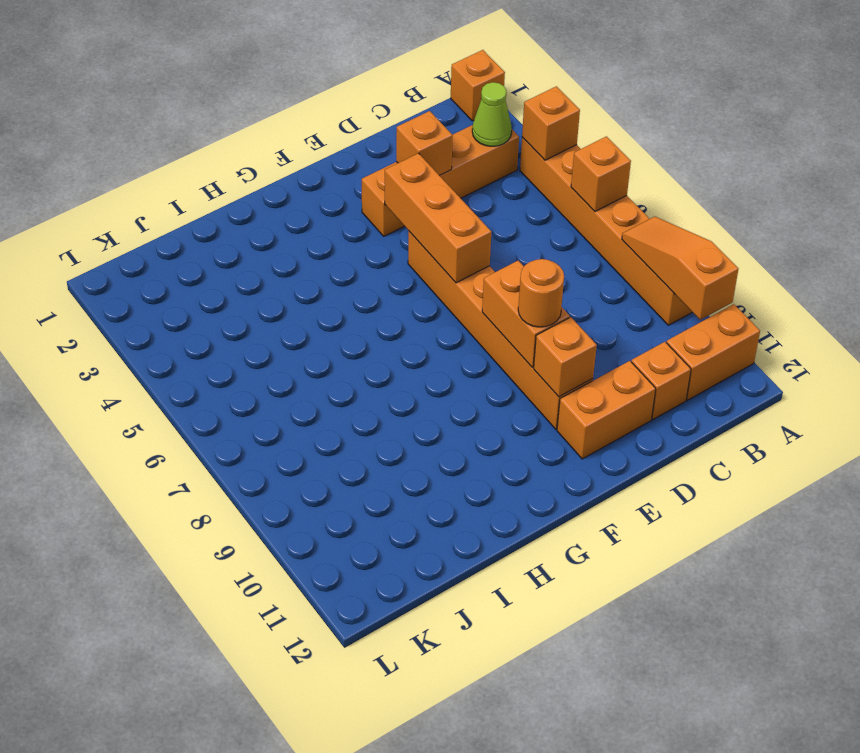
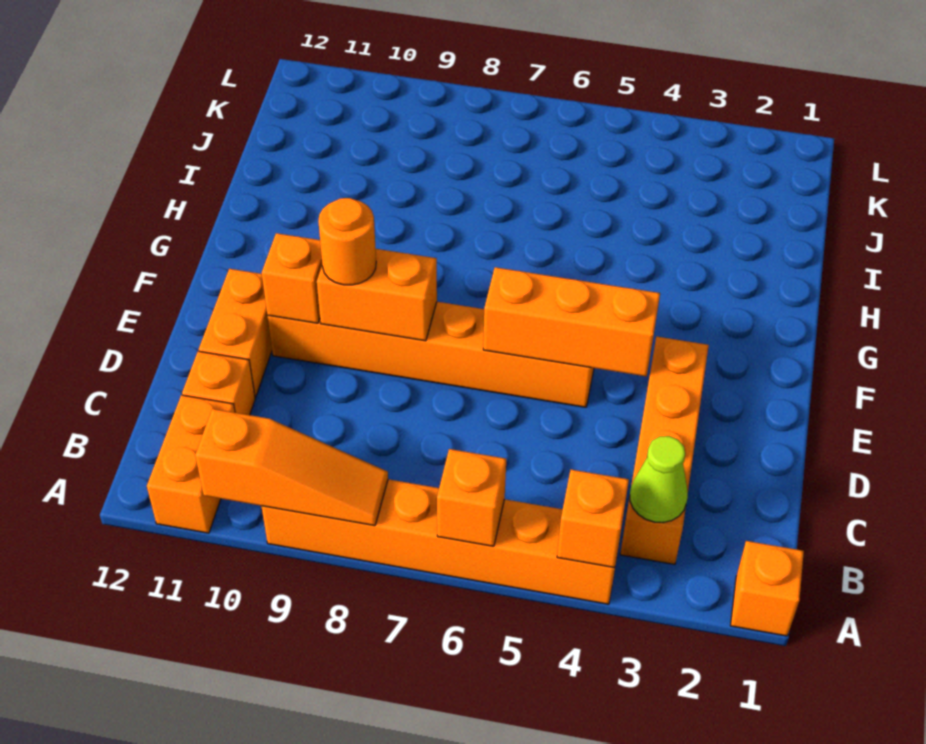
orange 1x1 brick [396,111,453,175] -> none

